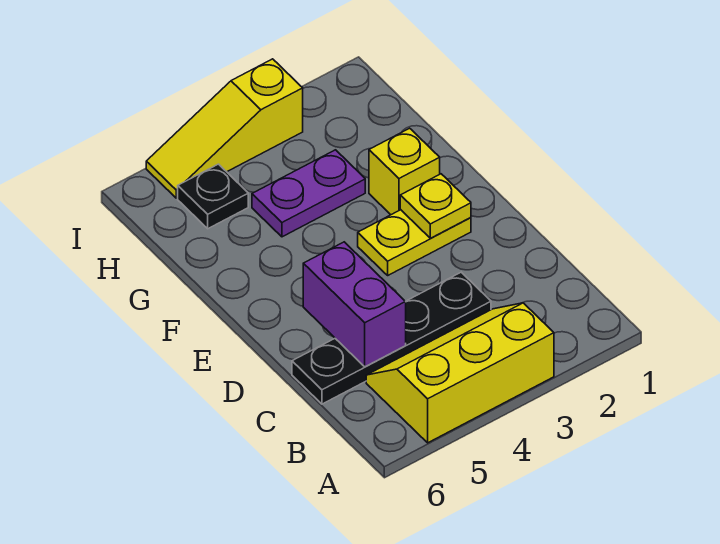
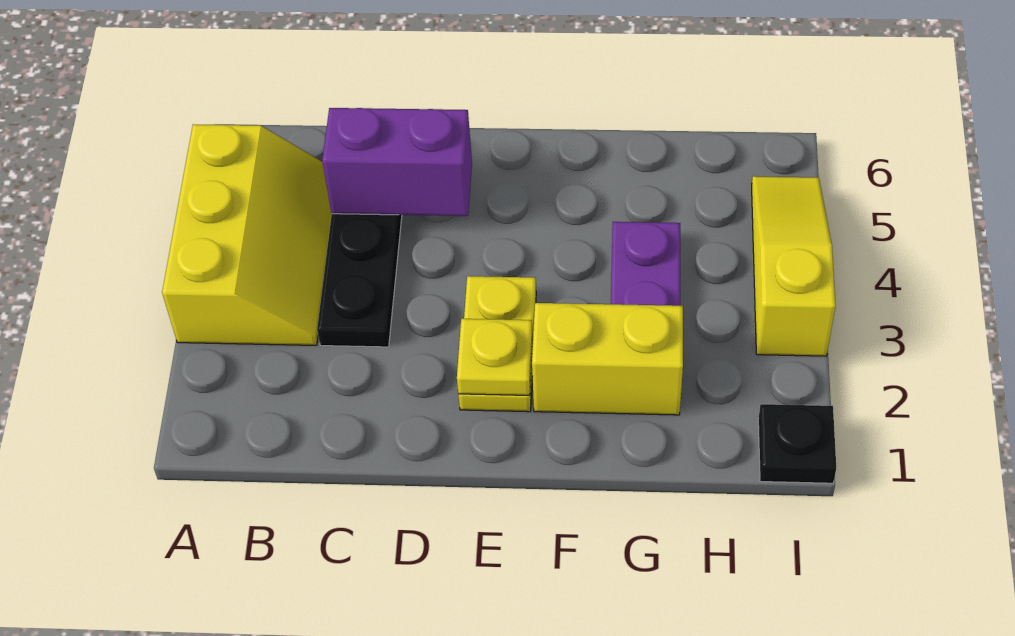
yellow 1x1 brick [369,128,440,215] -> yellow 1x2 brick [532,303,683,415]
black 1x1 plate [178,164,248,229] -> black 1x1 plate moved to [758,404,836,483]

